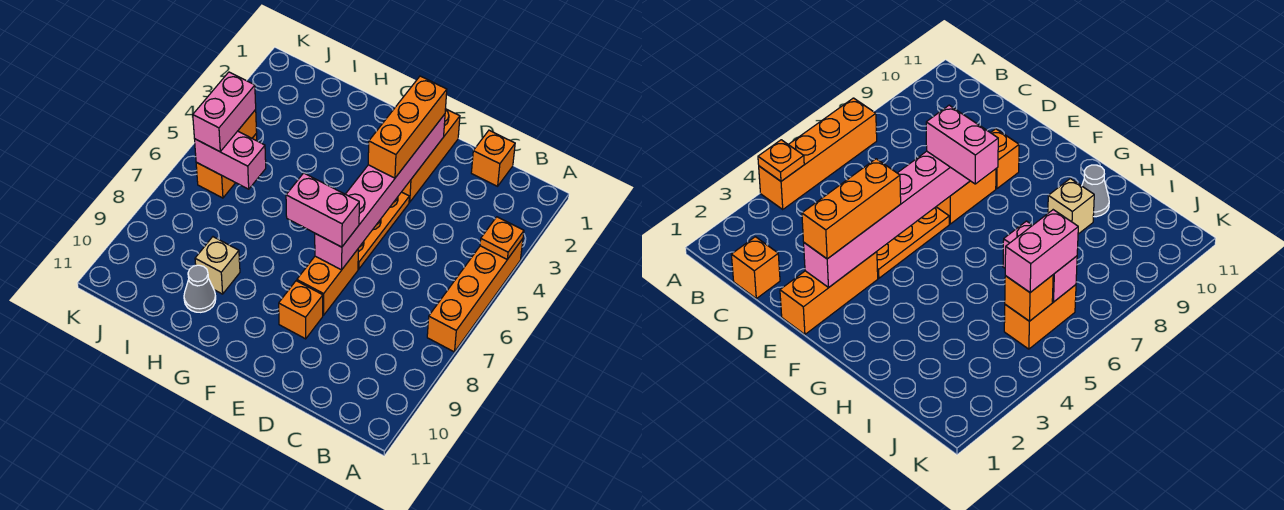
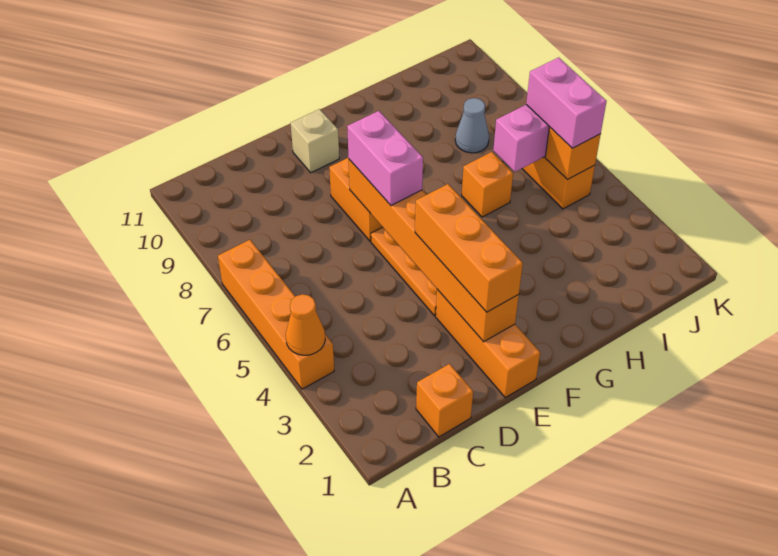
orange 1x1 plate [480,217,524,259] -> orange 1x1 cone [286,294,325,355]
pink 1x6 brick [315,114,445,270] -> orange 1x6 brick [349,160,519,342]
pink 1x2 brick [286,173,359,247] -> pink 1x2 brick turned to [347,111,423,206]
orange 1x1 brick [279,281,323,339] -> orange 1x1 brick moved to [462,152,513,217]
tan 1x1 brick [195,237,240,294] -> tan 1x1 brick moved to [291,109,339,173]
grey 1x1 cone [184,265,216,312] -> grey 1x1 cone moved to [455,98,489,153]

